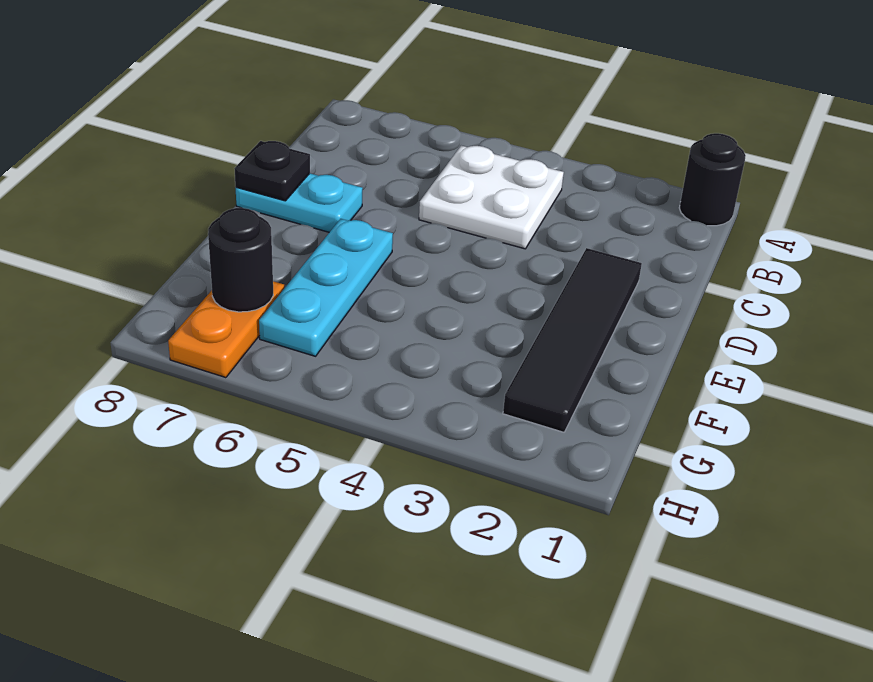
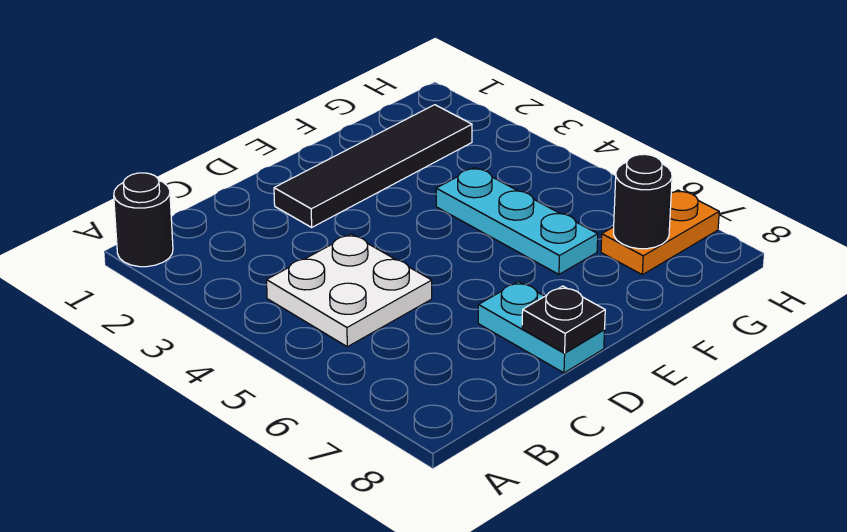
cyan 1x3 plate [259,219,393,356] -> cyan 1x3 plate turned to [436,168,598,274]

